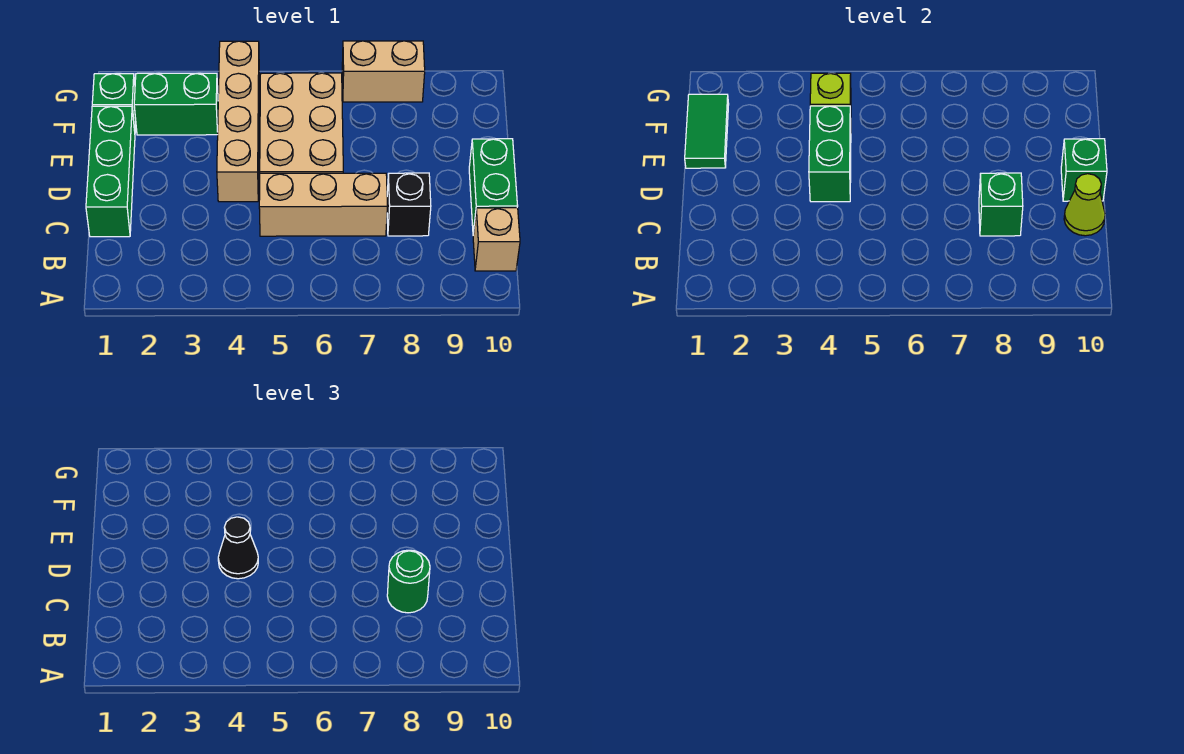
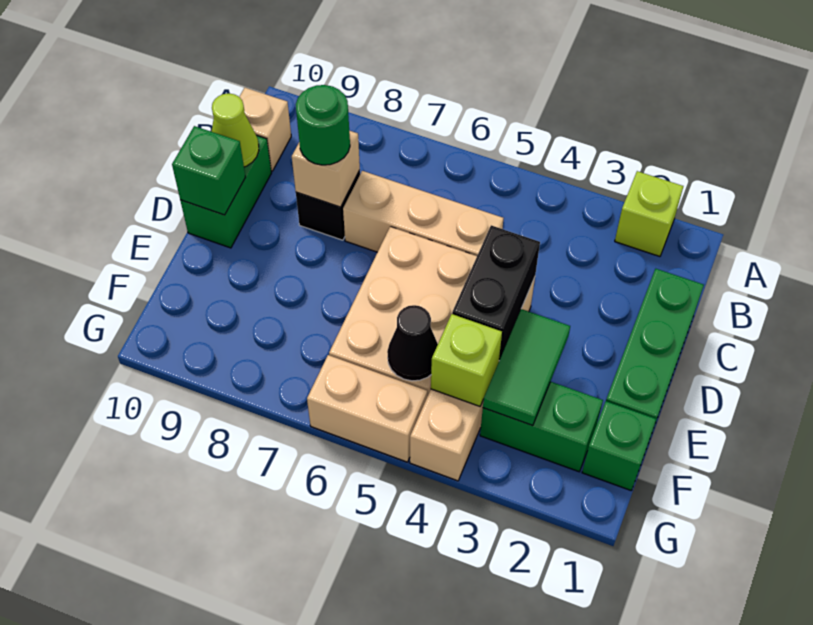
none -> lime 1x1 brick [615,171,683,256]
green 1x1 brick [979,173,1023,236] -> tan 1x1 brick [292,131,360,207]
green 1x2 brick [809,106,851,202] -> black 1x2 brick [452,225,540,360]
black 1x1 cone [218,517,258,579] -> black 1x1 cone moved to [387,305,438,381]
green 1x2 tile [685,94,729,168] -> green 1x2 tile moved to [483,309,570,426]
tan 1x2 brick [342,41,425,102] -> tan 1x2 brick moved to [307,355,427,462]

